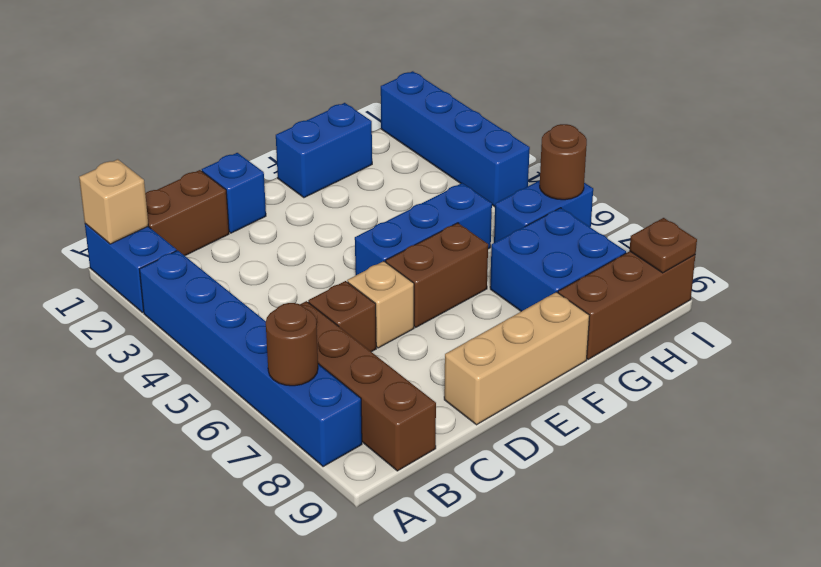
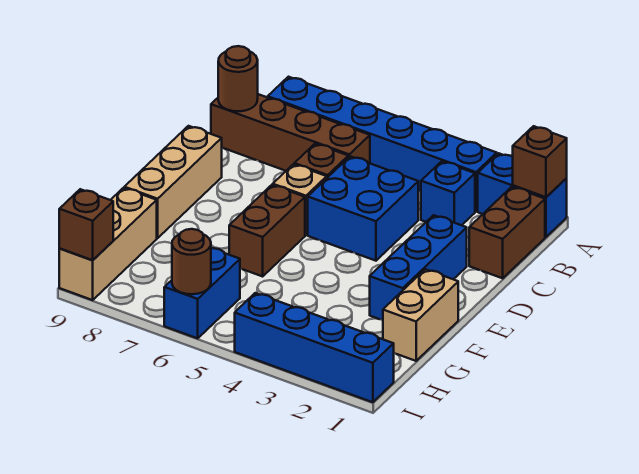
tan 1x1 brick [79,159,148,244] -> brown 1x1 brick [513,126,567,197]
brown 1x1 round brick [266,303,318,386] -> brown 1x1 round brick moved to [218,46,258,111]
blue 1x1 brick [202,153,266,233] -> blue 1x1 brick moved to [421,161,475,225]
blue 1x3 brick [355,183,492,275] -> blue 1x3 brick moved to [370,215,467,320]
blue 1x2 brick [276,103,372,198] -> tan 1x2 brick [383,269,458,361]
blue 2x2 brick [490,208,626,311] -> blue 2x2 brick moved to [308,156,418,261]
brown 1x3 brick [558,251,695,359] -> tan 1x3 brick [59,188,157,300]
brown 1x1 plate [630,218,697,273] -> brown 1x1 brick [59,189,113,260]

